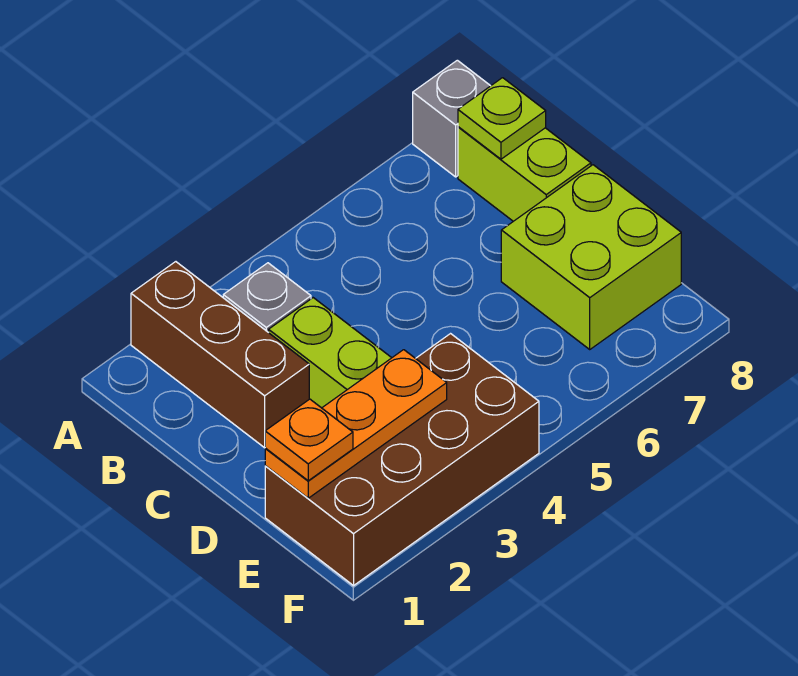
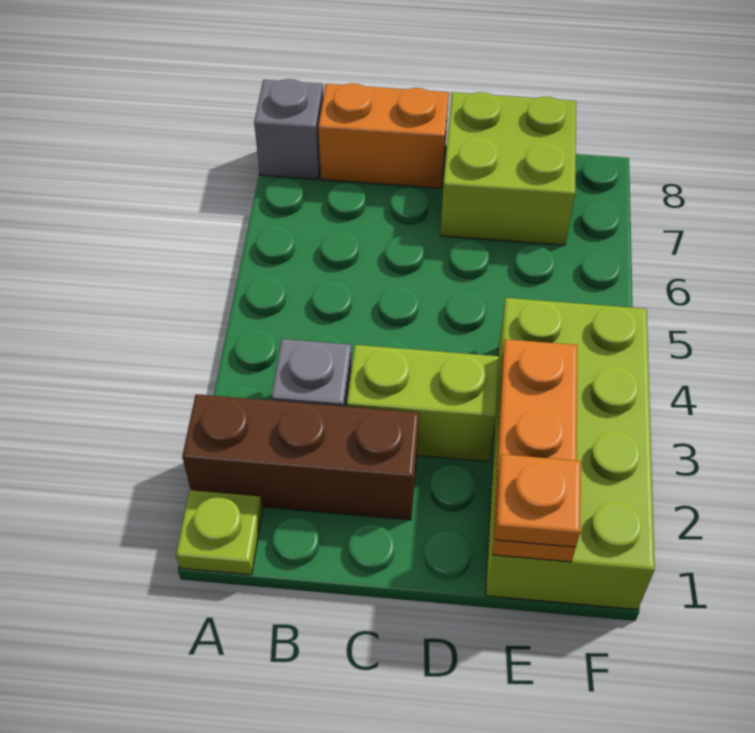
lime 1x2 brick [458,127,591,221] -> orange 1x2 brick [318,83,449,188]
lime 1x1 plate [458,78,546,159] -> lime 1x1 plate moved to [176,490,263,575]
brown 2x4 brick [265,334,539,586] -> lime 2x4 brick [486,298,655,610]

